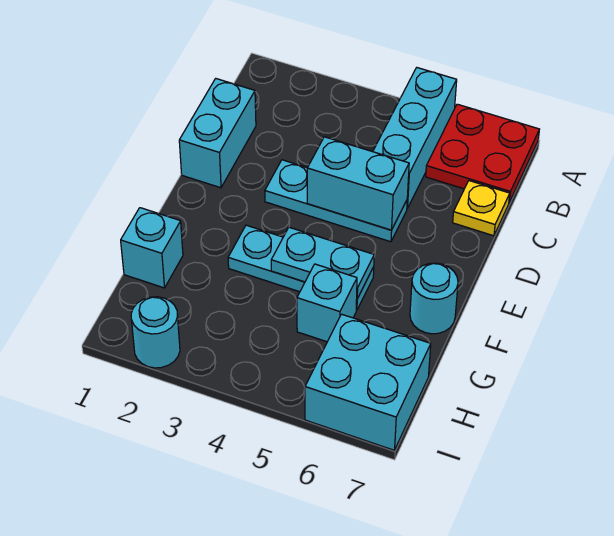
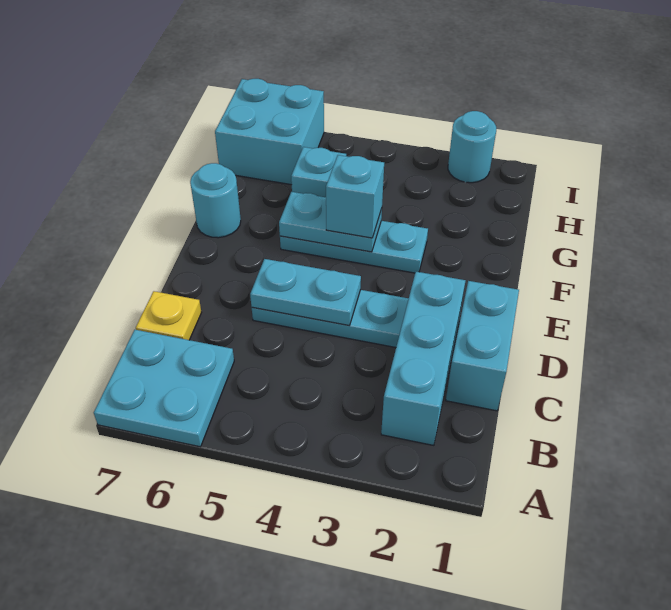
cyan 1x3 brick [373,68,457,208] -> cyan 1x3 brick moved to [381,272,466,445]
red 2x2 plate [426,104,539,202] -> cyan 2x2 plate [94,330,234,447]
cyan 1x2 brick [307,137,409,230] -> cyan 1x2 plate [250,259,361,325]
cyan 1x1 brick [121,208,183,288] -> cyan 1x1 brick moved to [326,155,384,238]

